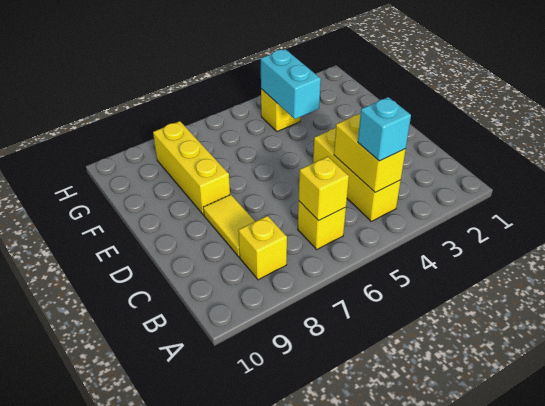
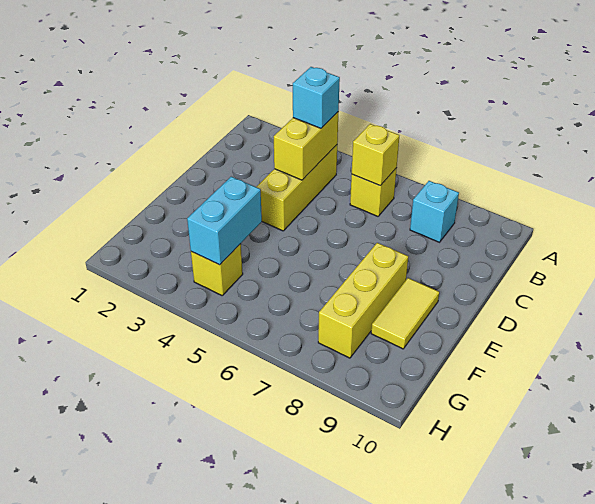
yellow 1x1 brick [238,216,287,280] -> cyan 1x1 brick [410,181,459,242]
yellow 1x2 tile [203,195,255,257] -> yellow 1x2 tile moved to [371,278,439,349]

